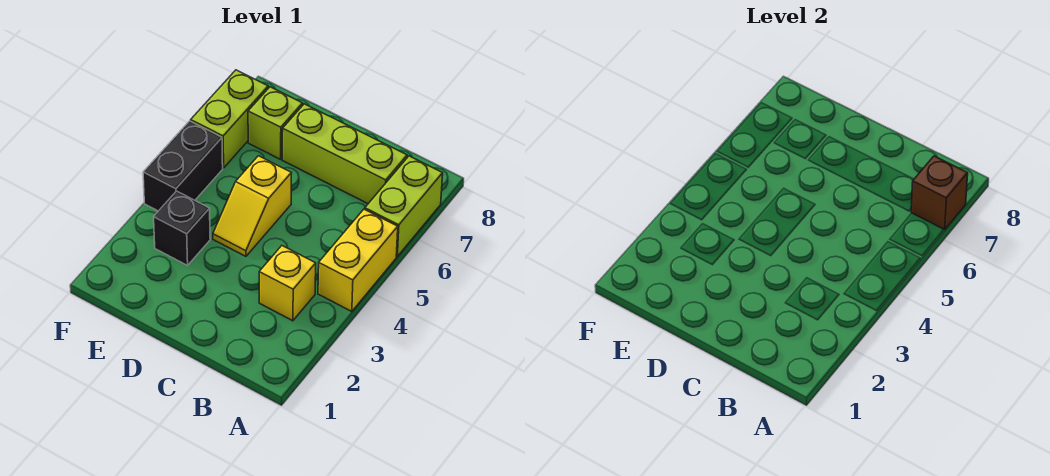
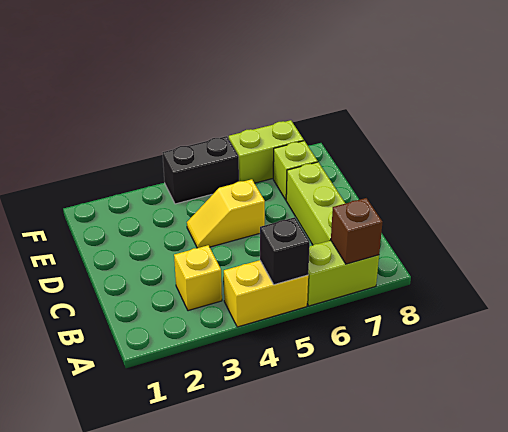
black 1x1 brick [154,191,210,265] -> black 1x1 brick moved to [260,217,310,285]

